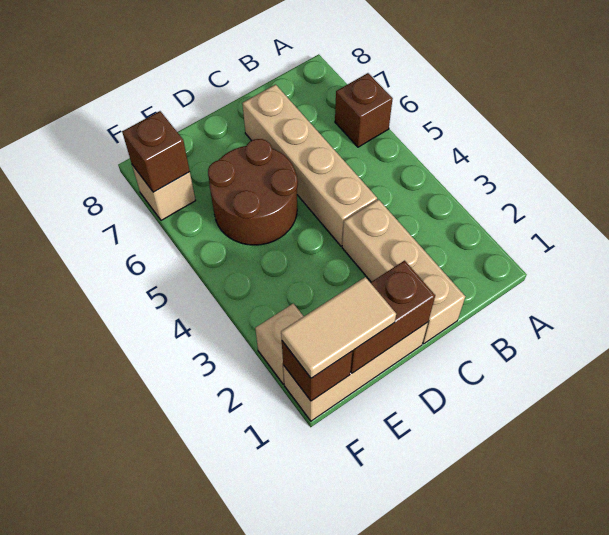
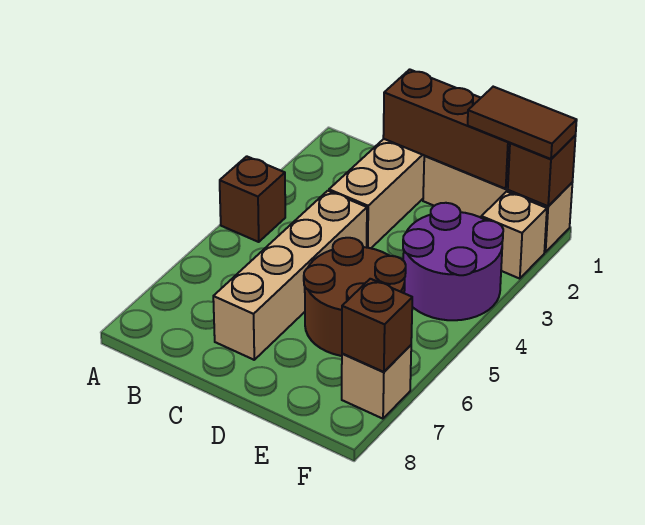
brown 1x1 brick [335,73,393,147] -> brown 1x1 brick moved to [220,156,285,242]
brown 1x2 brick [350,261,435,373] -> brown 1x3 brick [383,69,510,189]
tan 1x2 tile [281,277,396,378] -> brown 1x2 tile [468,87,577,159]
none -> purple 2x2 round brick [403,203,503,320]

